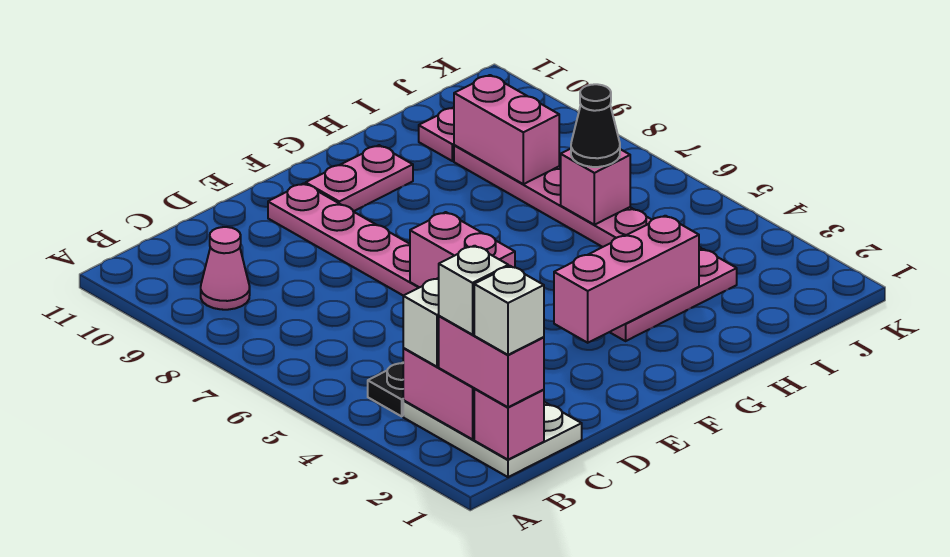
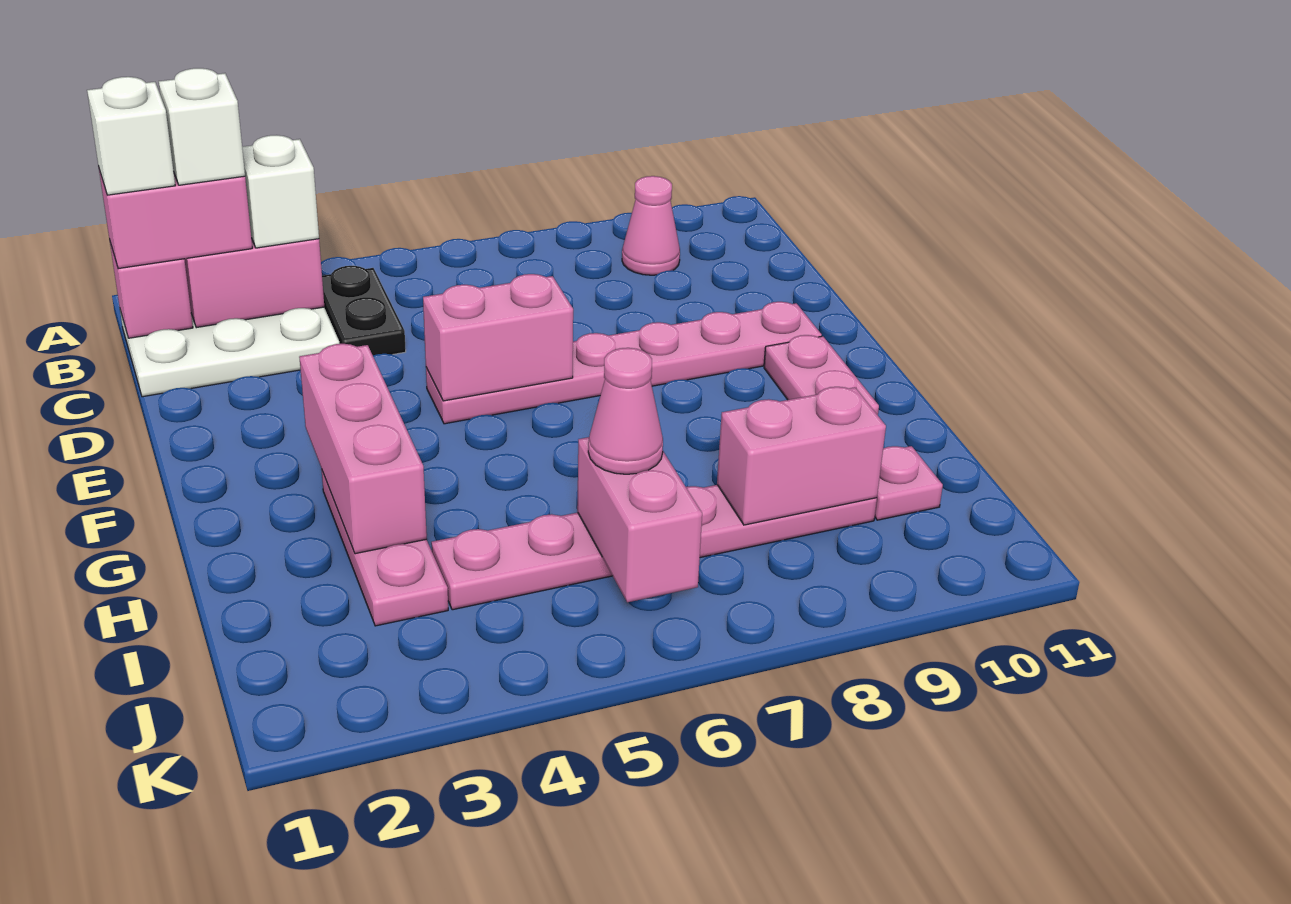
pink 1x1 brick [561,149,630,225] -> pink 1x2 brick [577,437,702,602]
black 1x1 cone [571,84,620,167] -> pink 1x1 cone [588,348,663,474]

